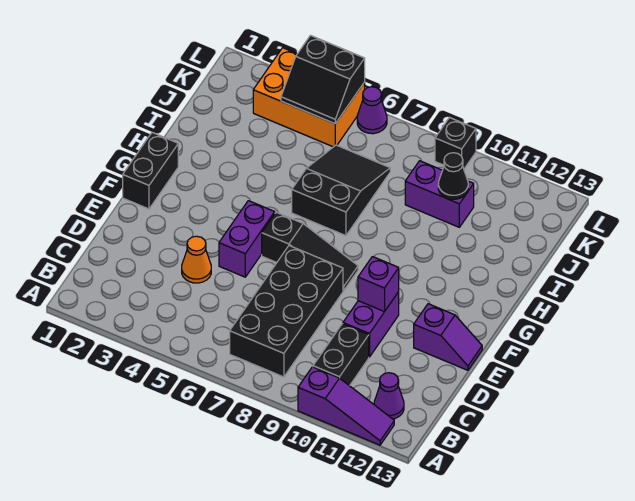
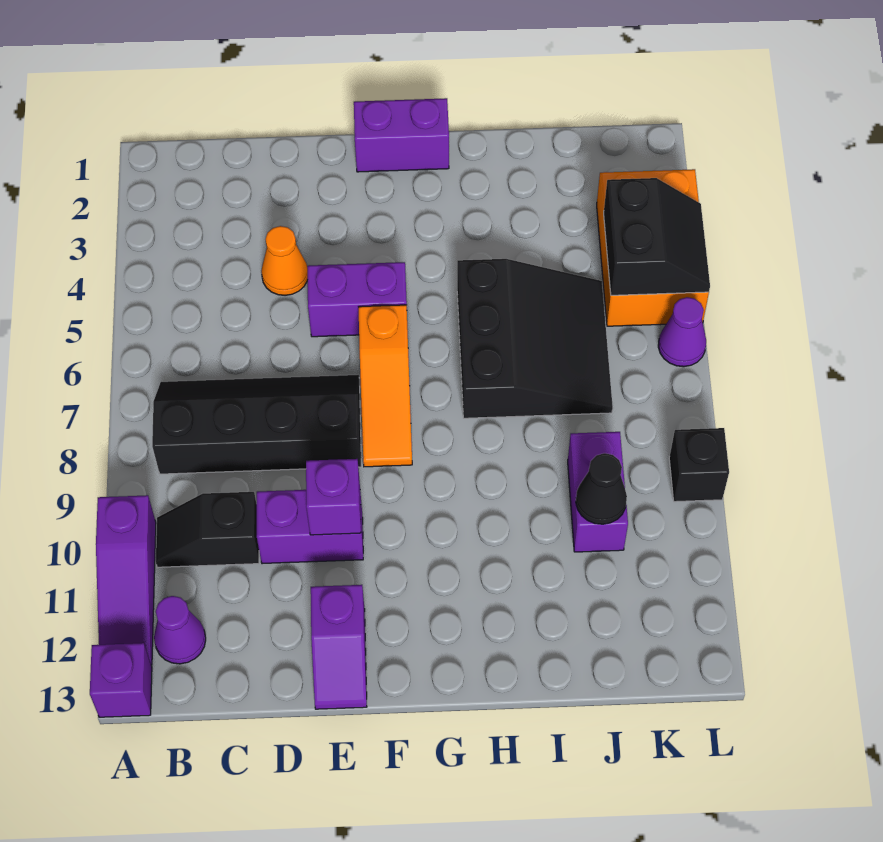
none -> purple 1x1 brick [90,643,152,717]
black 2x4 brick [230,246,343,377] -> black 2x4 slope [152,375,361,474]
black 1x2 brick [313,324,369,386] -> black 1x2 slope [156,492,259,567]
black 1x2 brick [123,133,178,209] -> purple 1x2 brick [354,98,449,172]
black 1x3 slope [262,212,358,291] -> orange 1x3 slope [359,305,412,467]
black 2x3 slope [292,145,390,236] -> black 3x3 slope [457,259,613,418]
black 2x2 slope [281,36,365,124] -> black 2x2 slope turned to [604,178,710,295]

